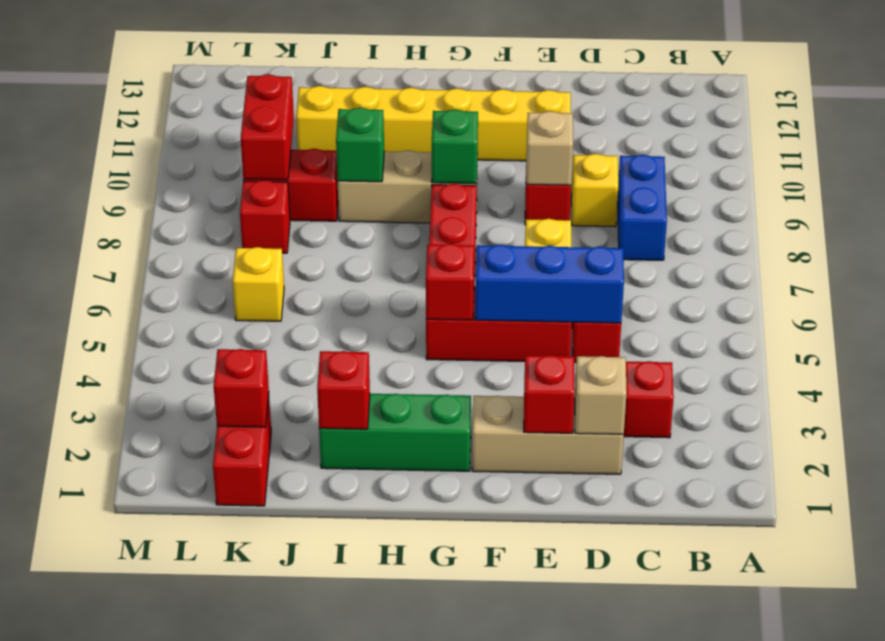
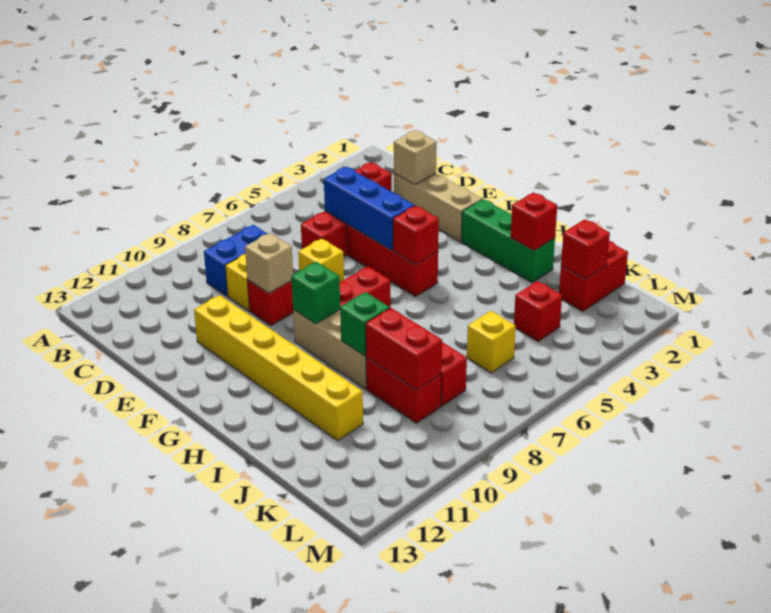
red 1x1 brick [524,355,574,433] -> red 1x1 brick moved to [514,281,562,341]
red 1x2 brick [241,74,294,180] -> red 1x2 brick turned to [366,308,442,390]

